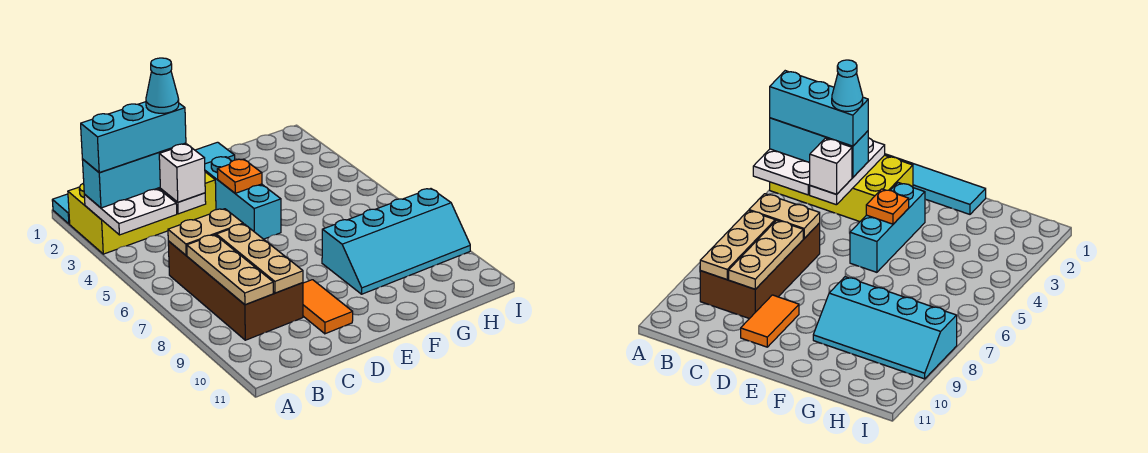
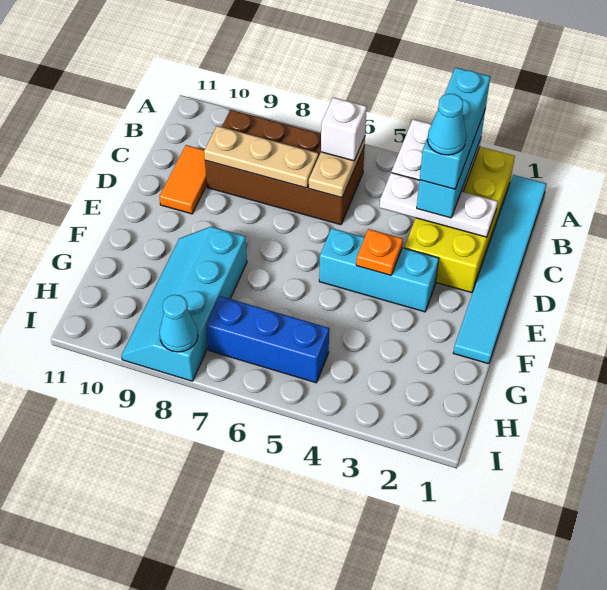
tan 1x3 plate [187,235,273,305] -> none
white 1x1 brick [159,144,205,202] -> white 1x1 brick moved to [321,98,367,161]
orange 1x2 tile [303,280,353,334] -> orange 1x2 tile turned to [159,145,207,214]
none -> blue 1x3 brick [206,296,329,383]
none -> cyan 1x1 cone [159,295,198,352]

